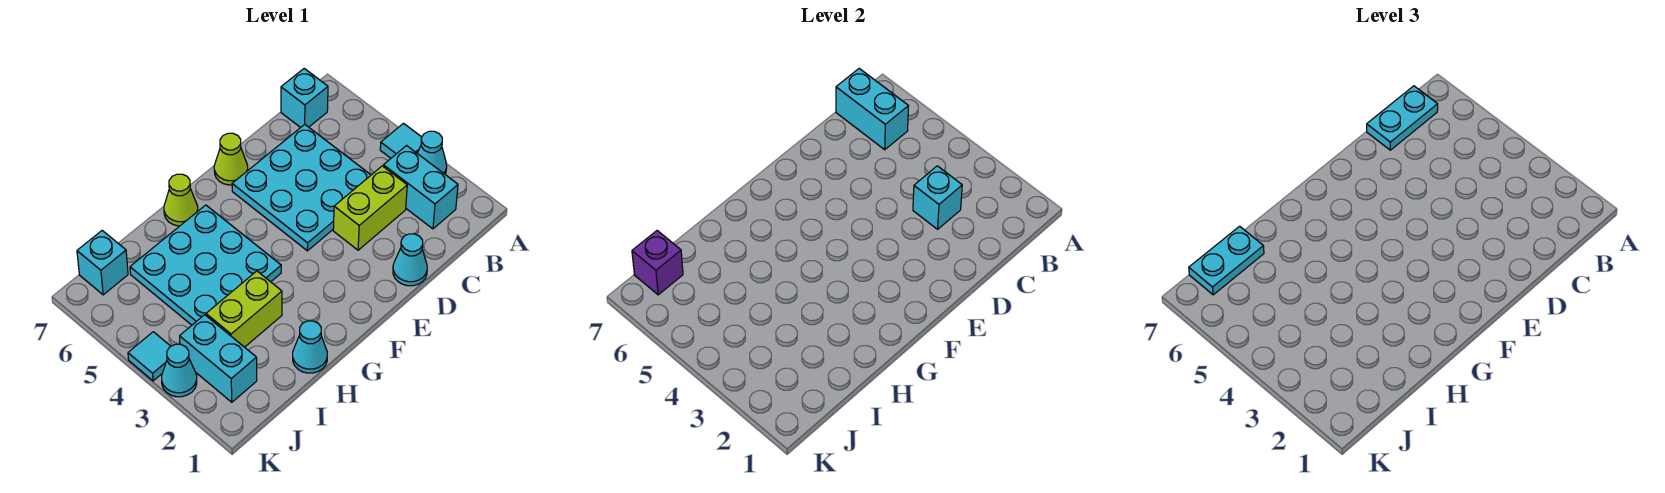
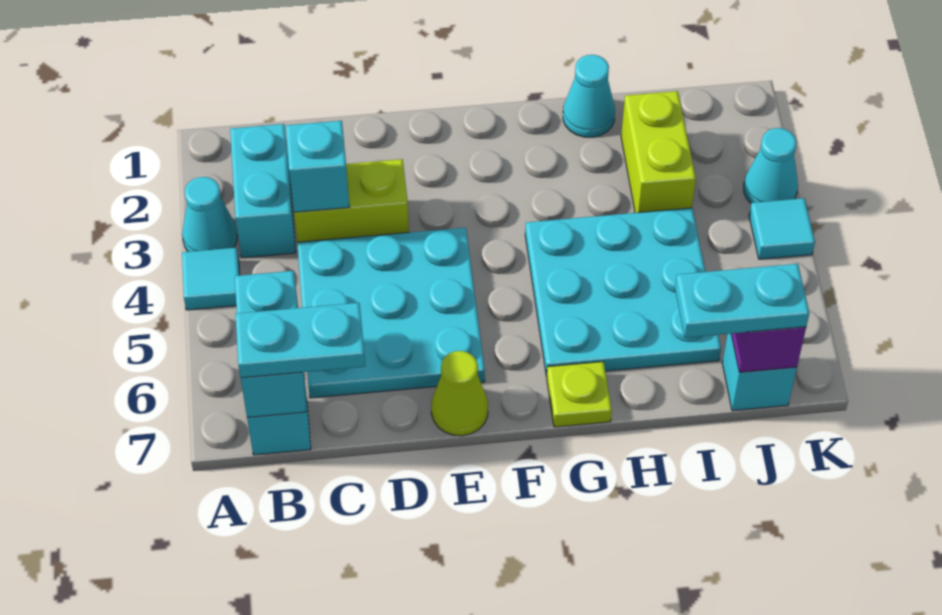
cyan 1x1 cone [393,234,427,286] -> none
lime 1x1 cone [164,174,198,226] -> lime 1x1 plate [547,362,612,427]
lime 1x2 brick [206,271,282,347] -> lime 1x2 brick turned to [621,91,696,213]
cyan 1x2 brick [180,315,257,402] -> none

